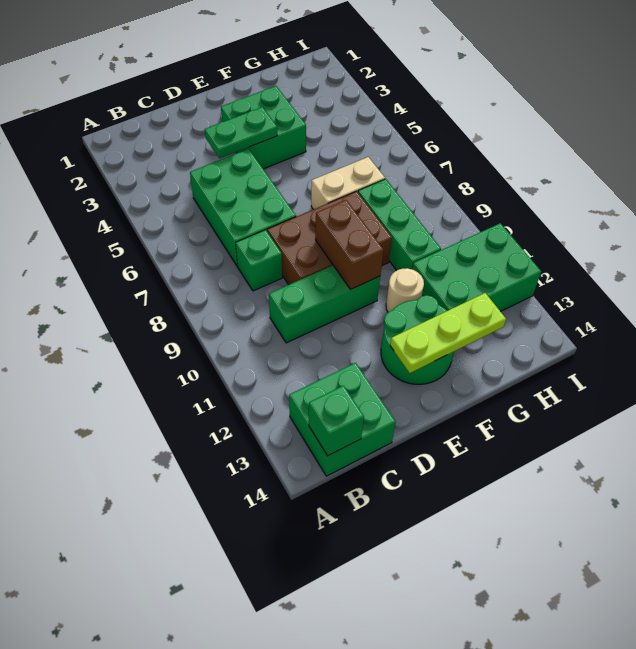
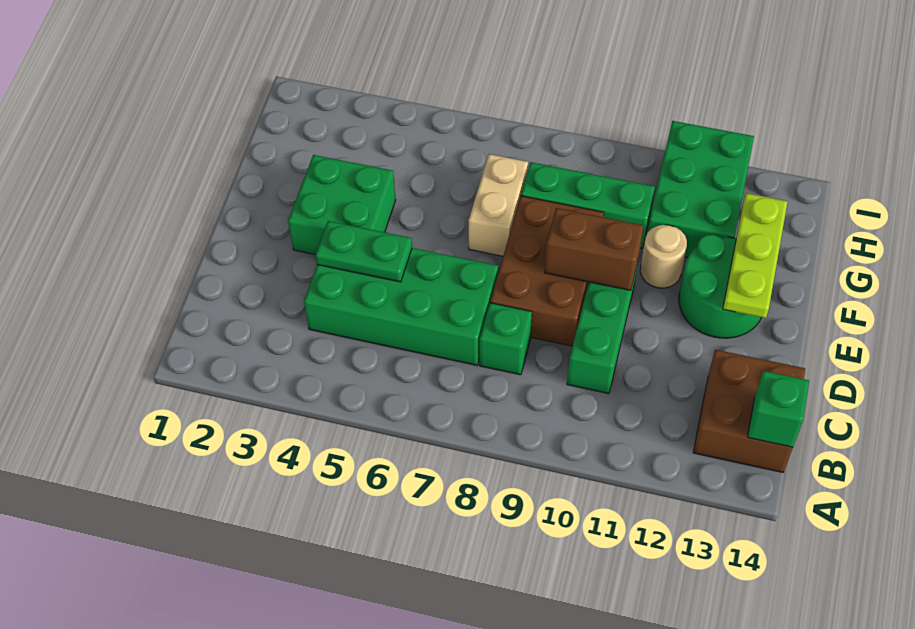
green 2x2 brick [289,363,395,476] -> brown 2x2 brick [693,350,805,472]
green 2x3 brick [190,149,296,266] -> green 2x4 brick [304,248,498,365]
green 1x2 plate [205,107,277,158] -> green 1x2 plate turned to [316,221,412,282]

